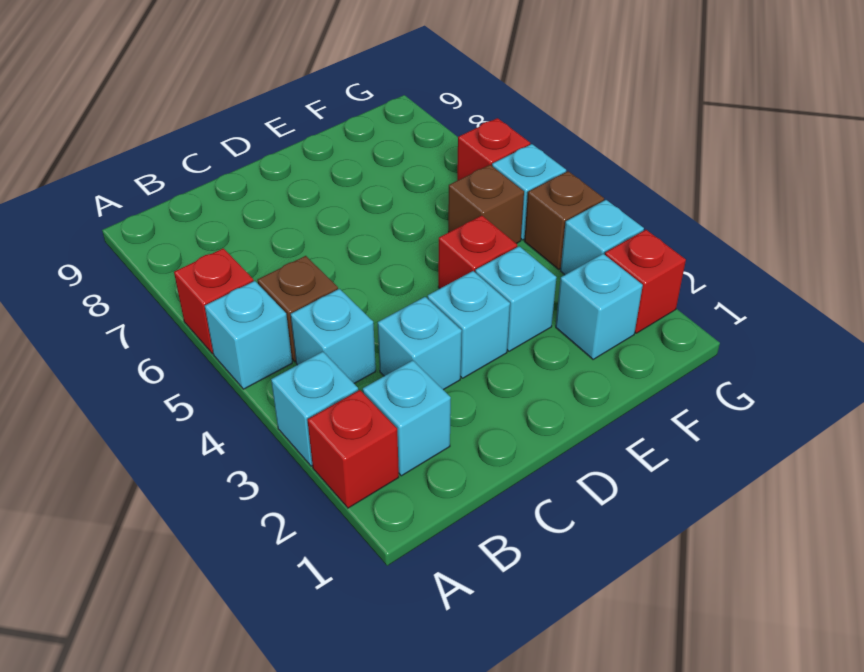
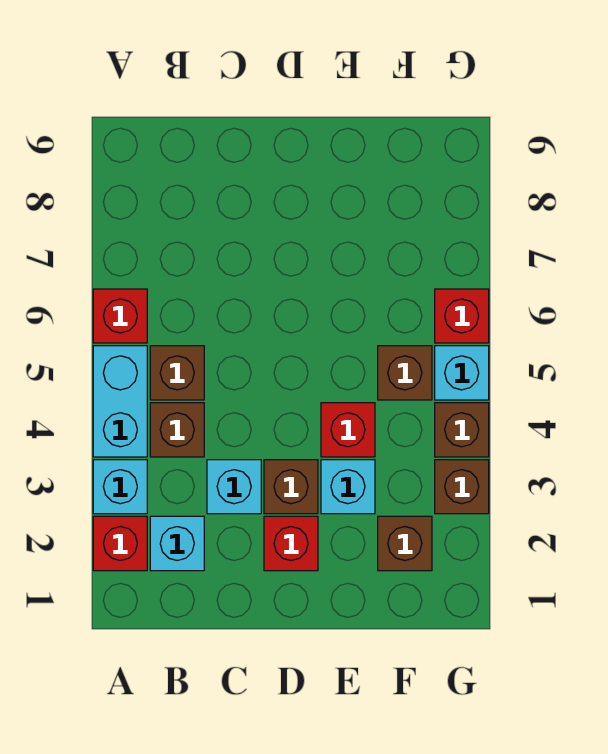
cyan 1x1 brick [205,281,292,389] -> cyan 1x2 brick [93,346,147,457]
cyan 1x1 brick [291,289,376,383] -> brown 1x1 brick [150,403,204,457]
cyan 1x1 brick [428,271,510,378] -> brown 1x1 brick [264,460,318,514]
cyan 1x1 brick [556,254,643,360] -> brown 1x1 brick [378,516,432,571]
red 1x1 brick [605,230,686,333] -> red 1x1 brick moved to [264,516,318,571]
cyan 1x1 brick [561,200,644,275] -> brown 1x1 brick [435,460,489,514]

